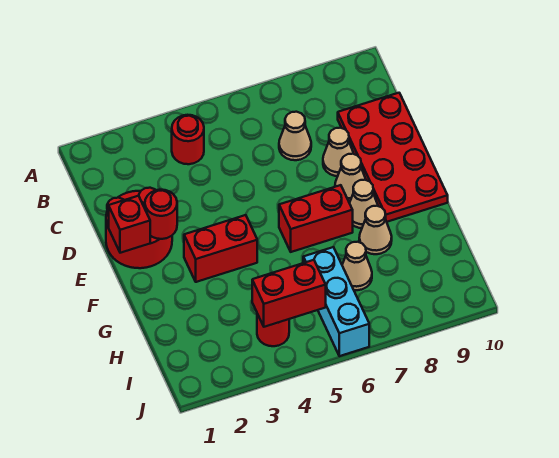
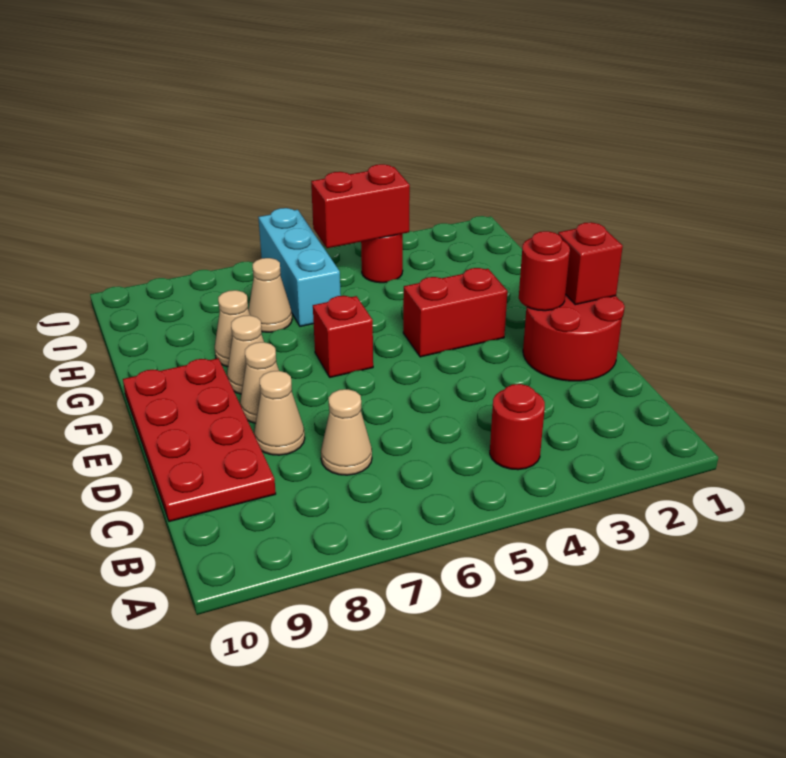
red 1x2 brick [279,185,353,252] -> red 1x1 brick [313,296,373,377]

